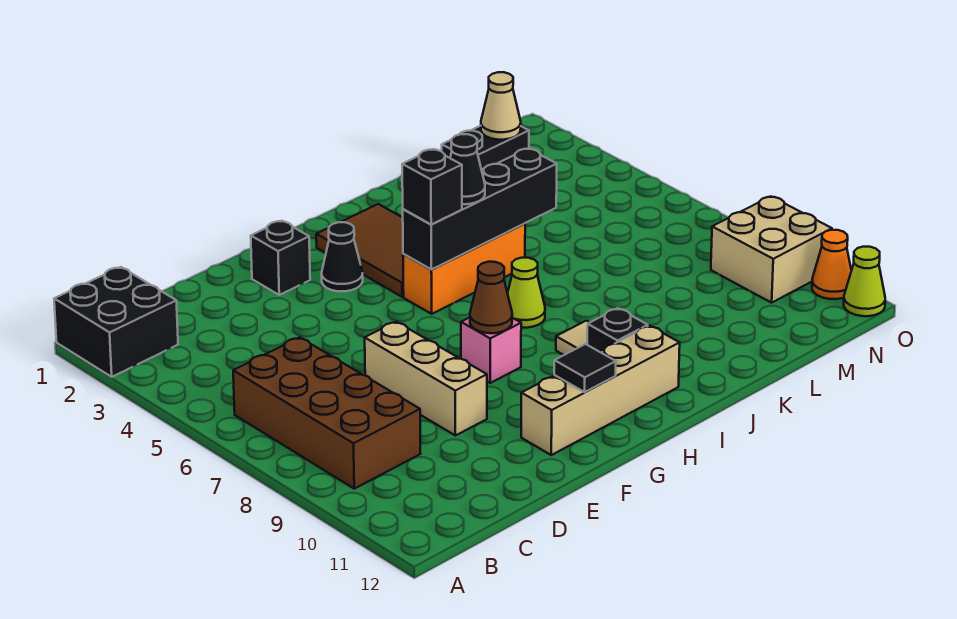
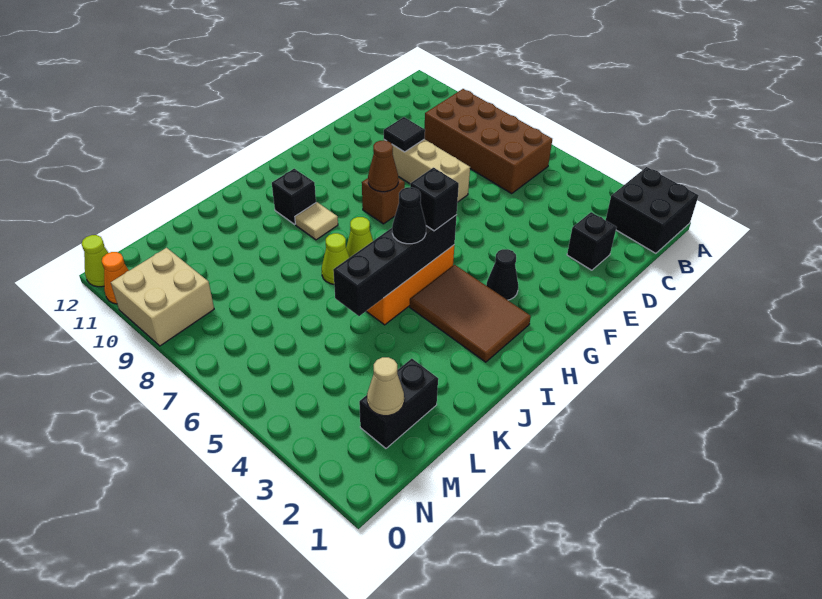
black 1x1 brick [251,221,310,295] -> black 1x1 brick moved to [567,212,617,270]
tan 1x4 brick [521,326,680,455] -> none
pink 1x1 brick [461,317,521,383] -> brown 1x1 brick [362,178,405,224]
black 1x1 tile [554,344,616,392] -> black 1x1 tile moved to [384,117,425,152]
none -> lime 1x1 cone [322,233,350,284]

